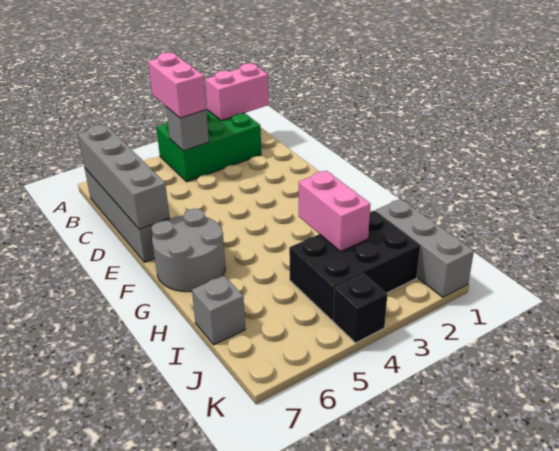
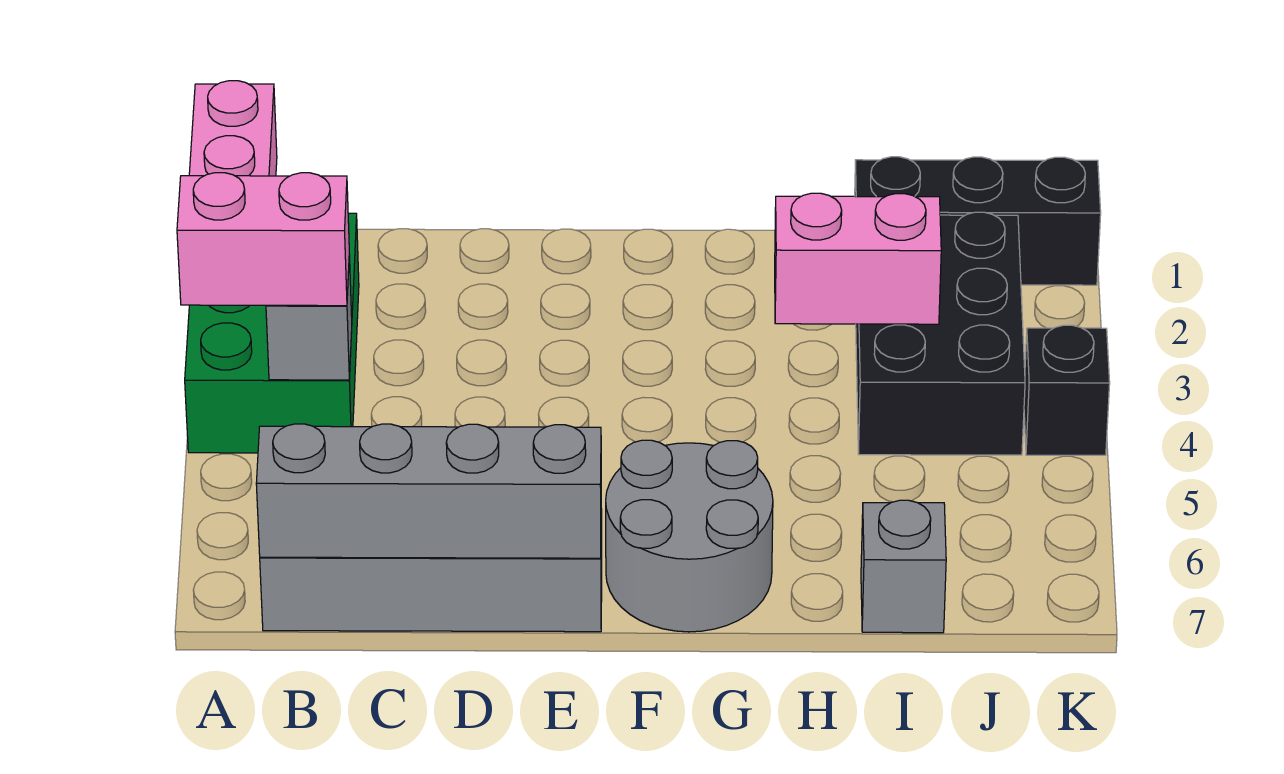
grey 1x3 brick [376,199,474,297] -> black 1x3 brick [855,157,1101,285]

